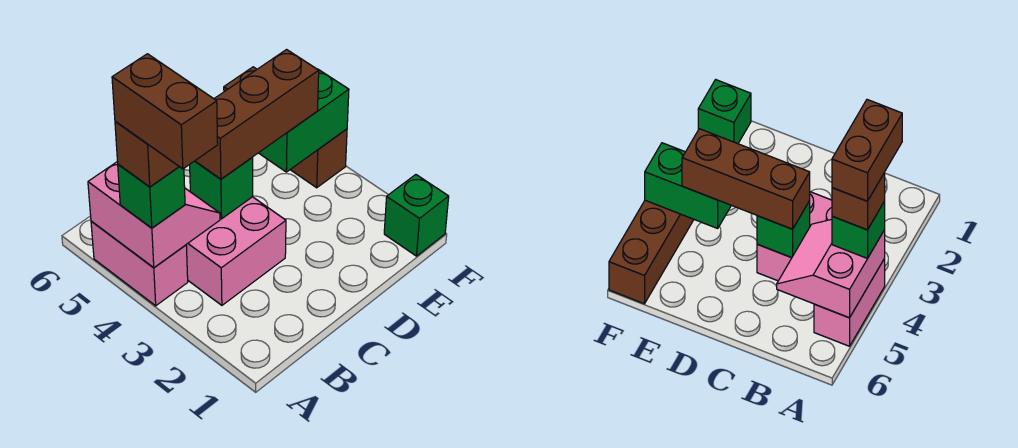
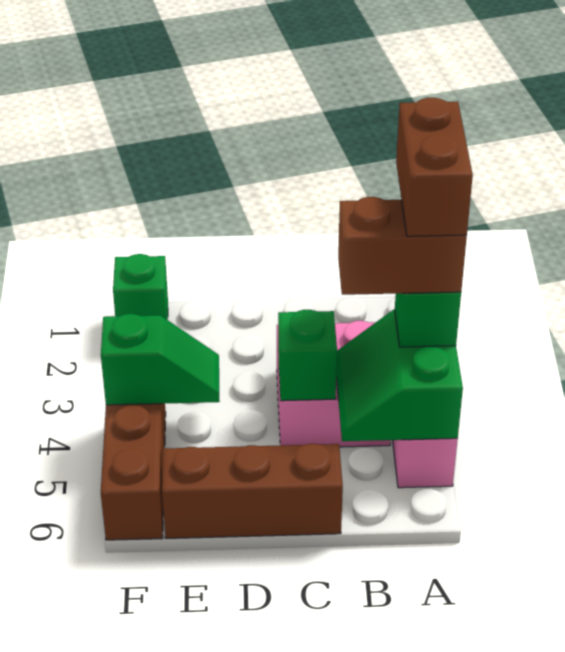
pink 2x2 slope [88,162,220,268] -> green 2x2 slope [336,310,463,441]
brown 1x1 brick [115,121,179,187] -> brown 1x2 brick [338,197,467,295]
brown 1x3 brick [195,50,319,179] -> brown 1x3 brick moved to [162,444,343,538]
green 1x2 brick [259,70,349,172] -> green 1x2 slope [101,314,220,405]

